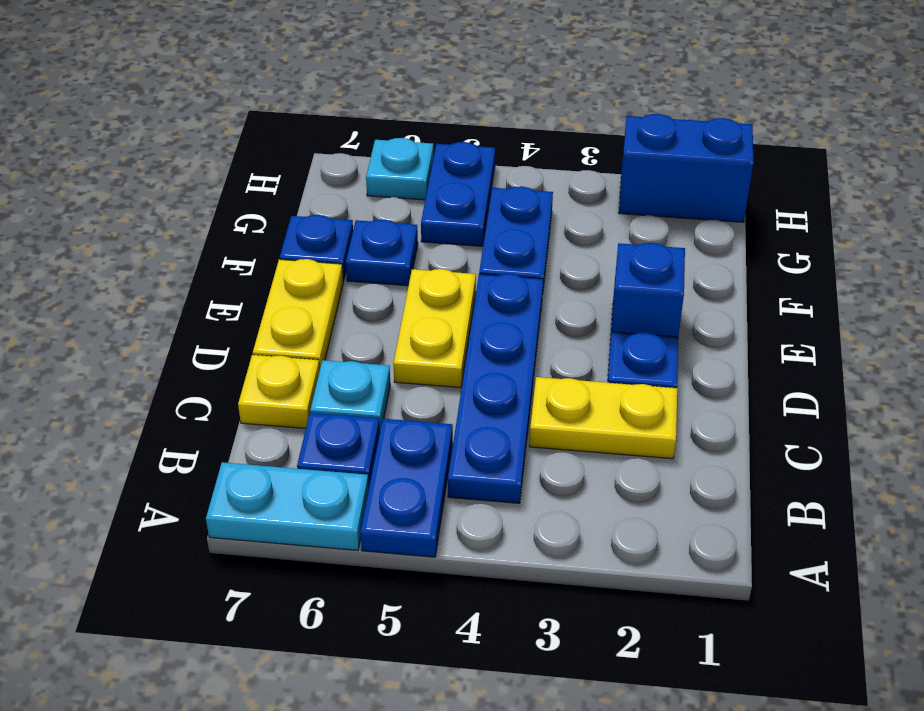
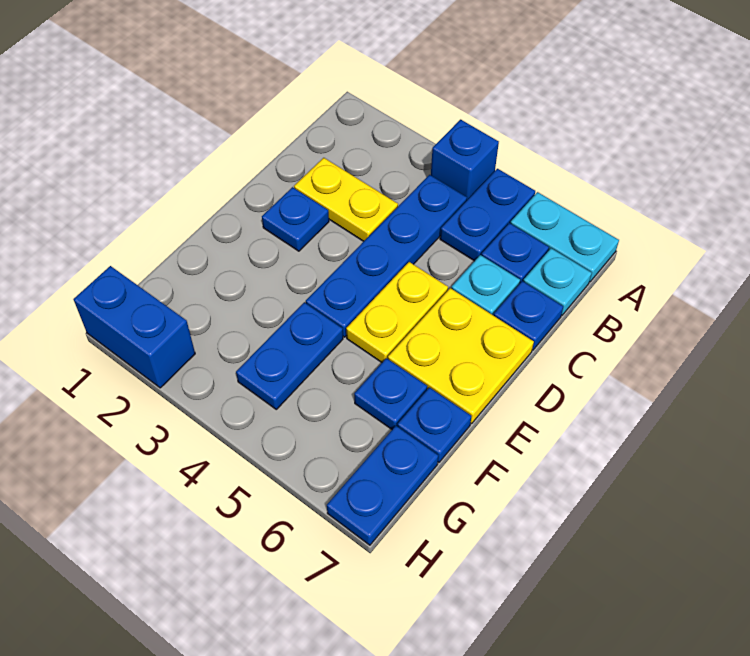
yellow 1x1 plate [238,355,320,429] -> blue 1x1 plate [494,281,563,350]
yellow 1x2 plate [253,259,343,367] -> yellow 2x2 plate [388,288,534,424]
blue 1x1 brick [610,243,685,341] -> blue 1x1 brick moved to [431,120,499,200]
blue 1x2 plate [421,142,495,246] -> blue 1x2 plate moved to [327,426,438,545]
cyan 1x1 plate [366,138,434,200] -> cyan 1x1 plate moved to [523,248,592,315]

